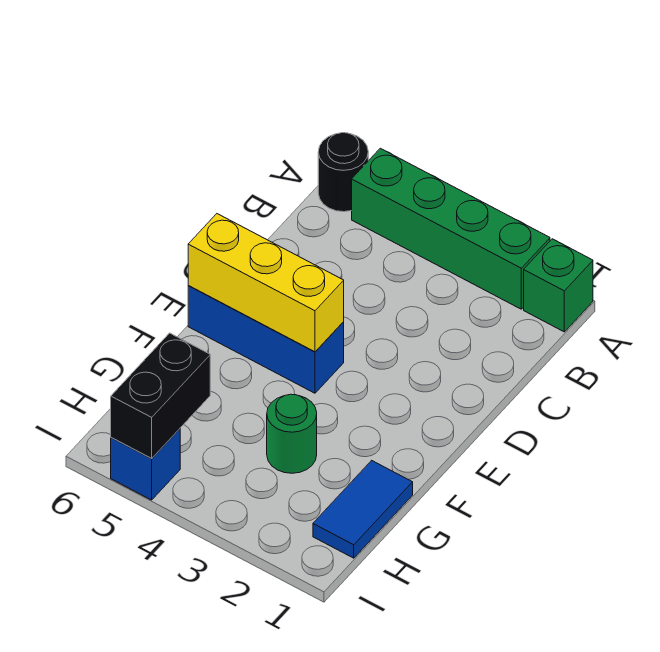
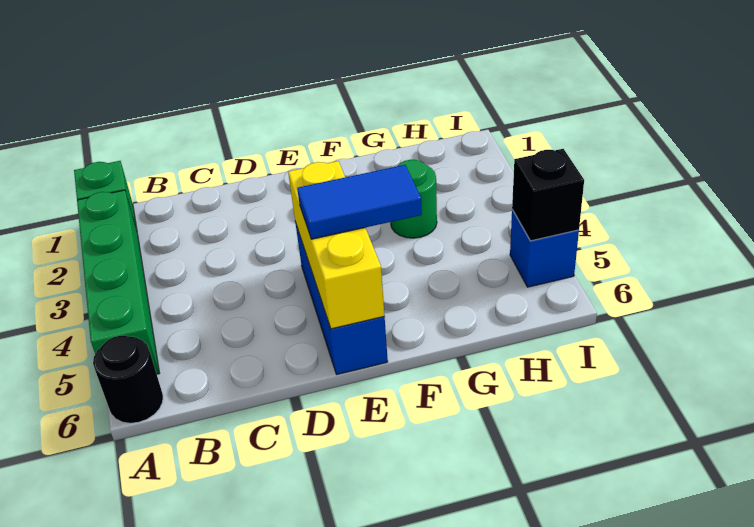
blue 1x2 tile [313,460,413,558] -> blue 1x2 tile moved to [297,165,422,239]
black 1x2 brick [111,333,210,459] -> black 1x1 brick [512,149,584,241]

